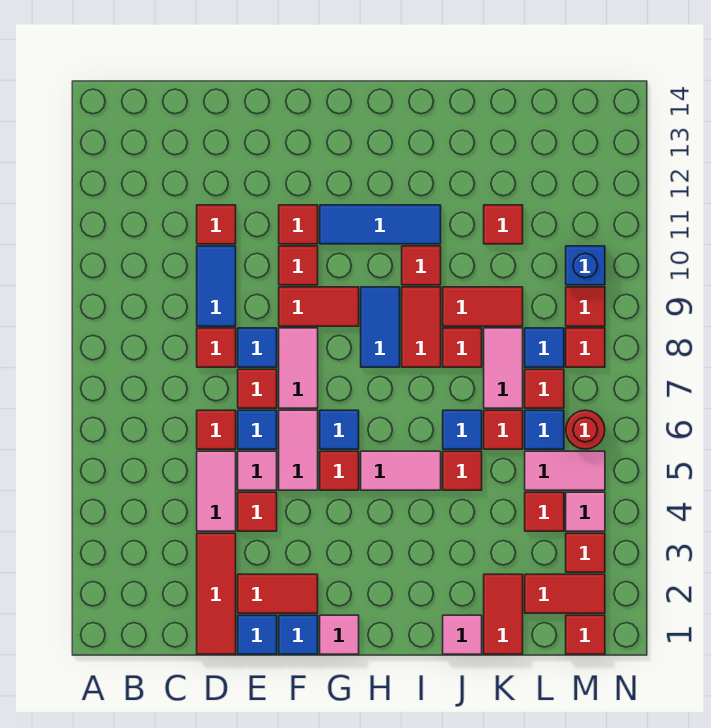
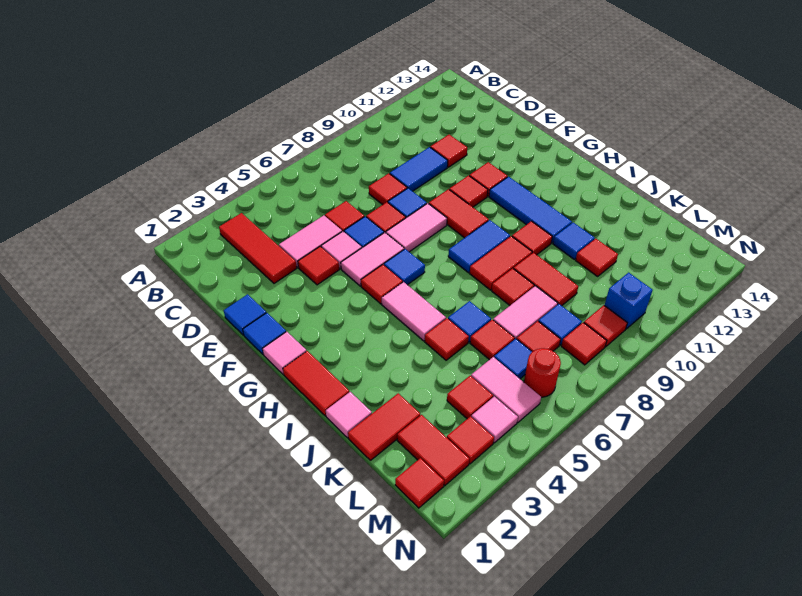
red 1x3 tile [197,533,236,654] -> red 1x3 tile turned to [219,213,297,283]
red 1x2 tile [238,574,318,613] -> red 1x2 tile moved to [283,351,349,416]
none -> blue 1x1 tile [553,223,595,260]

